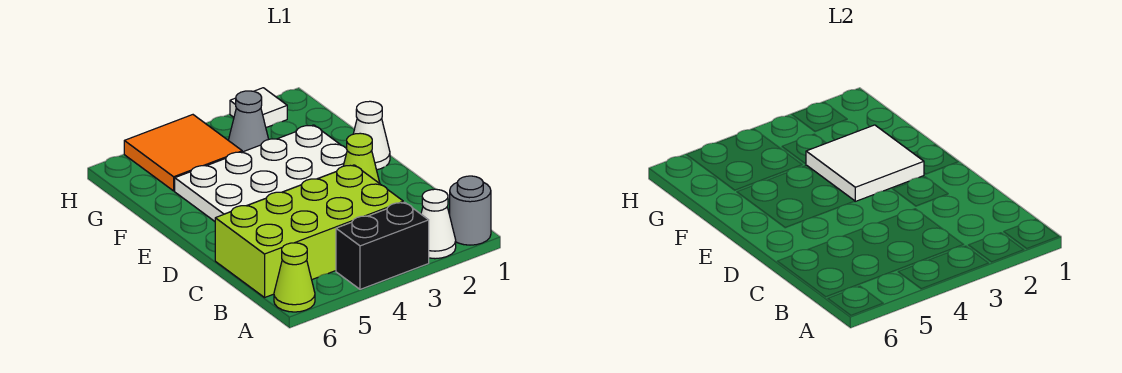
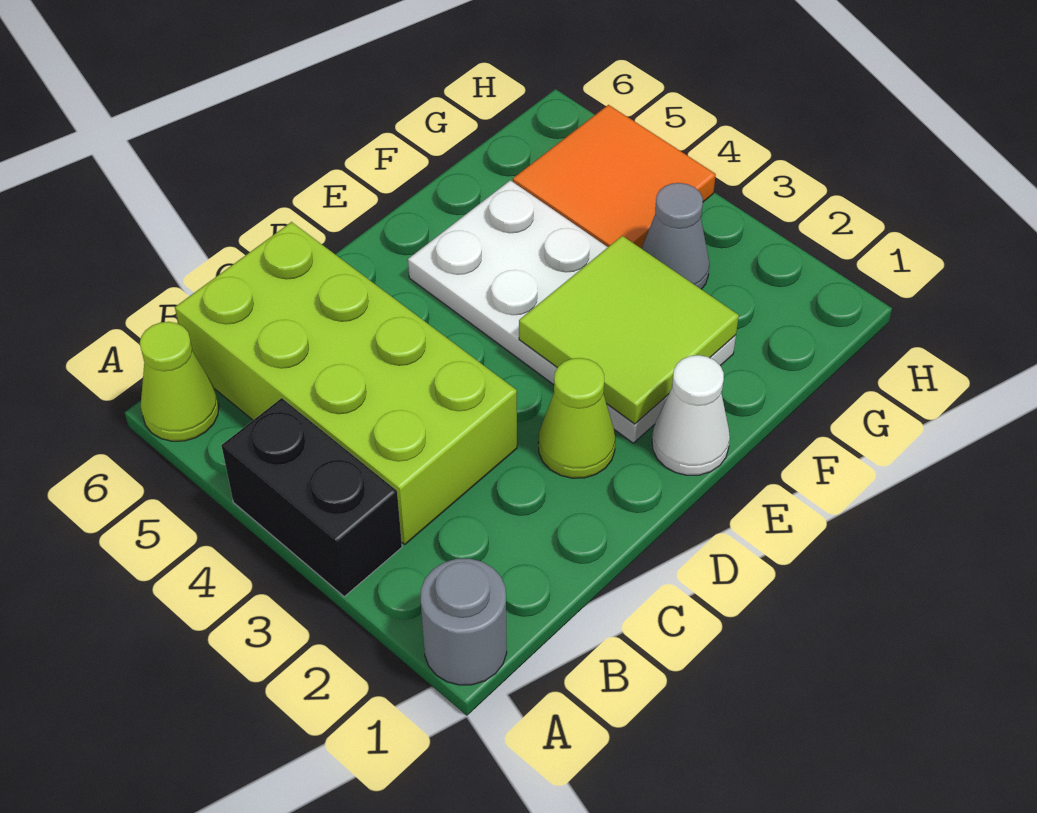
white 1x1 cone [421,189,456,259] -> none
white 2x2 tile [806,125,924,201] -> lime 2x2 tile [519,236,739,424]
white 1x1 tile [230,88,287,128] -> none

